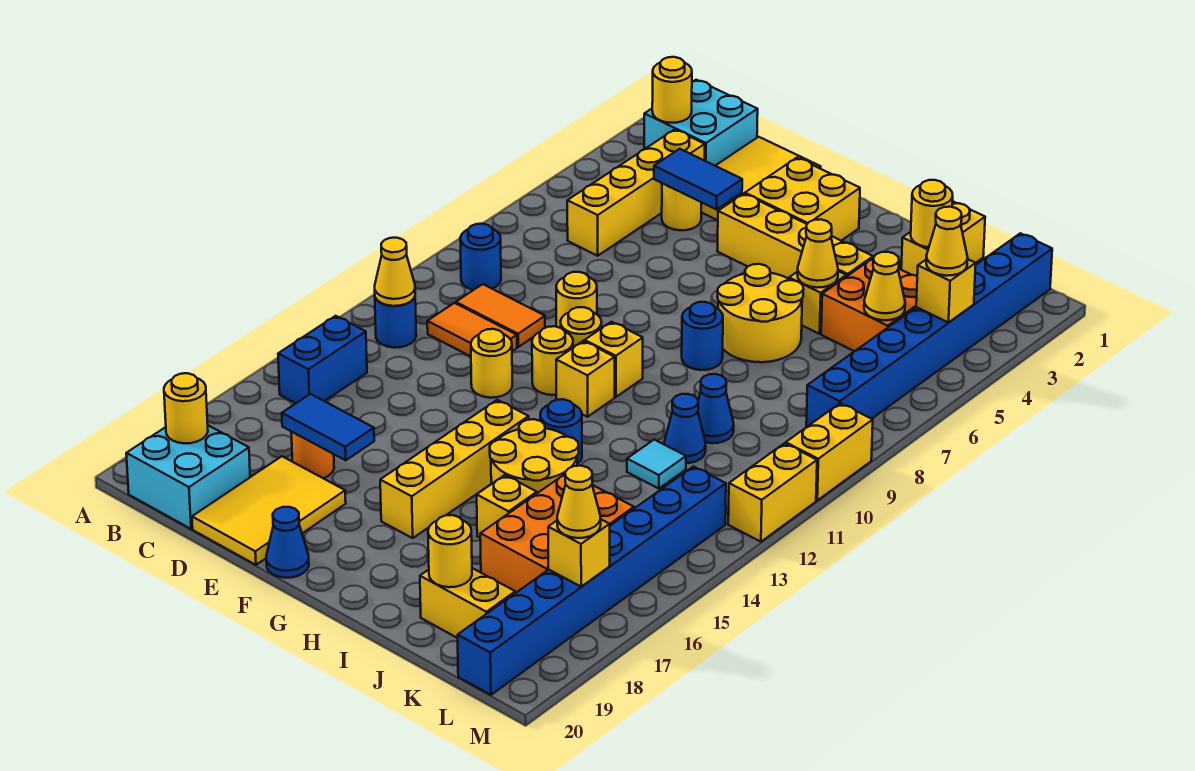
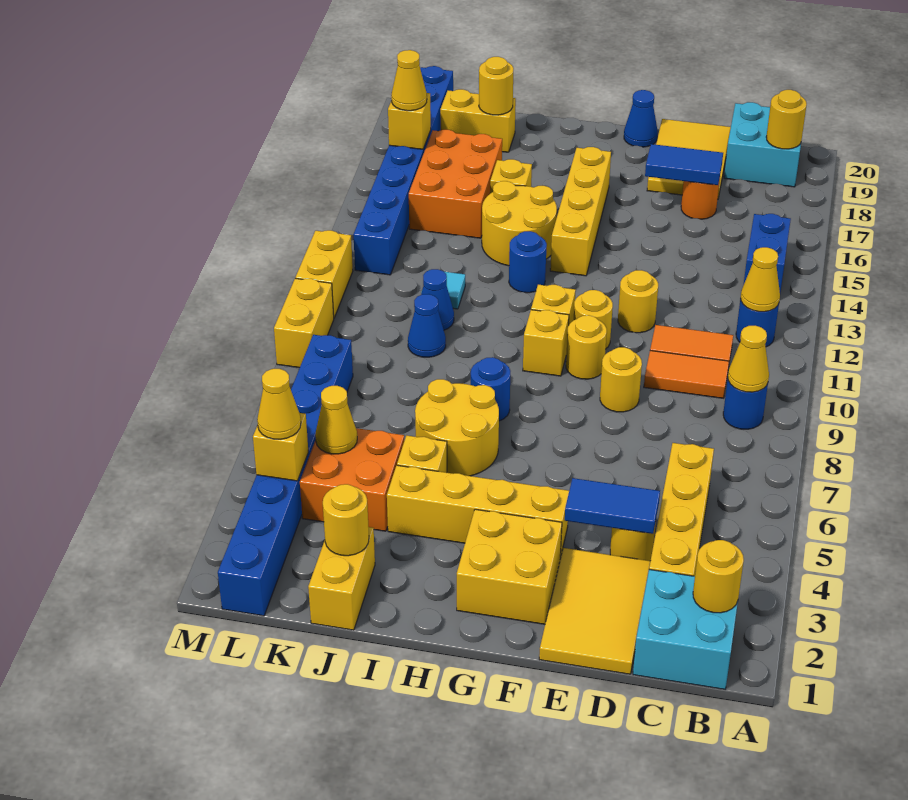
yellow 1x1 cone [797,219,838,288] -> yellow 1x1 cone moved to [728,326,769,392]

